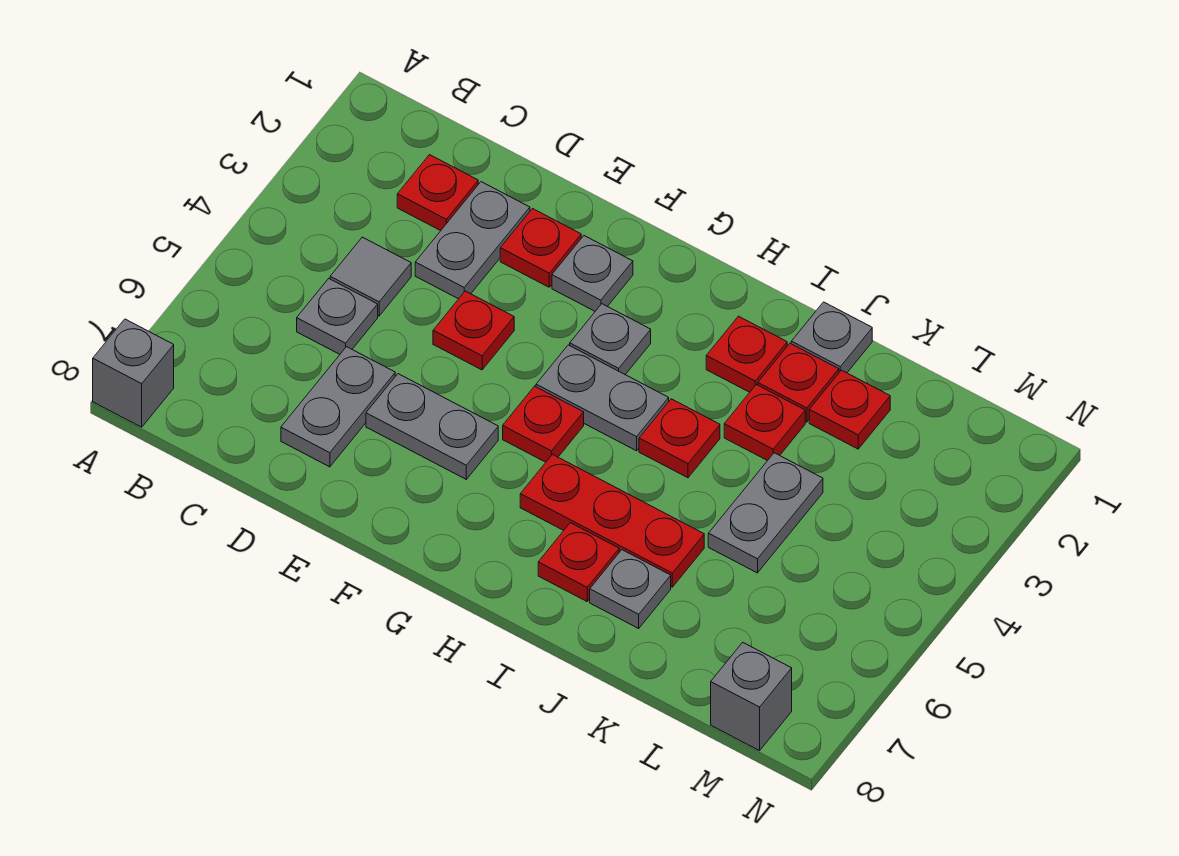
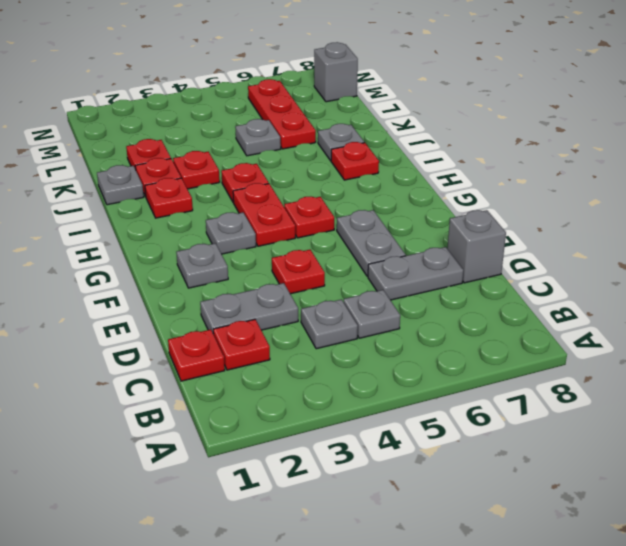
grey 1x1 brick [93,319,174,427] -> grey 1x1 brick moved to [447,210,506,283]
grey 1x1 tile [330,237,411,316] -> grey 1x1 plate [301,299,358,349]
red 1x1 plate [500,209,581,287] -> red 1x1 plate moved to [168,330,225,381]
grey 1x2 plate [536,345,669,451] -> red 1x2 plate [233,183,295,246]
red 1x3 plate [520,455,704,587] -> red 1x3 plate moved to [248,79,316,149]
grey 1x2 plate [708,453,823,573] -> grey 1x1 plate [235,119,281,156]

